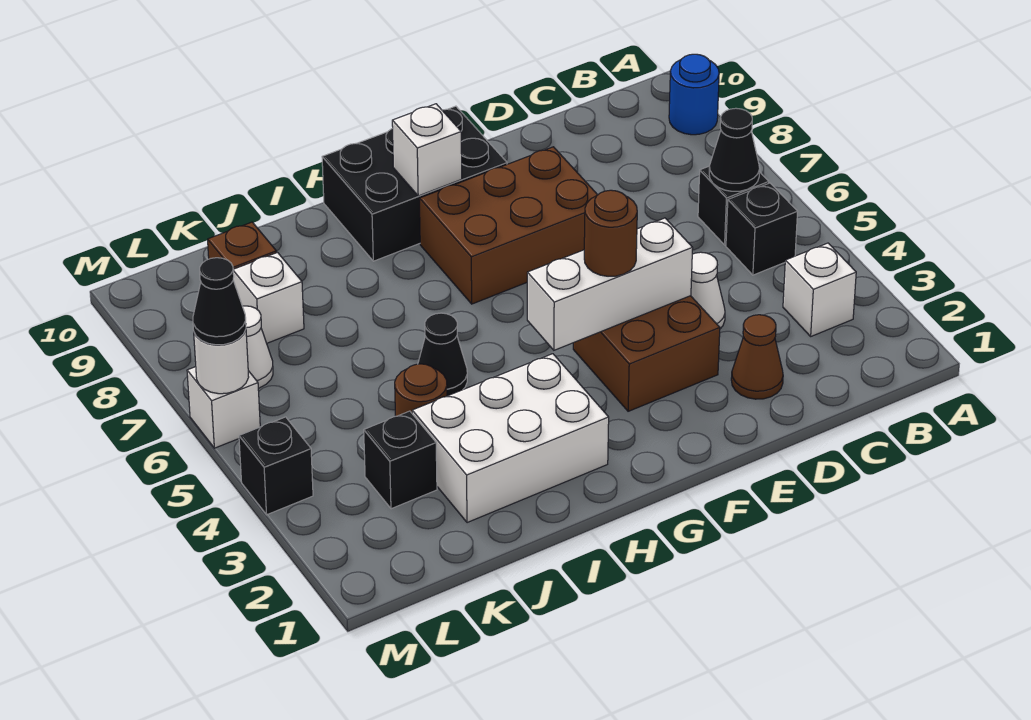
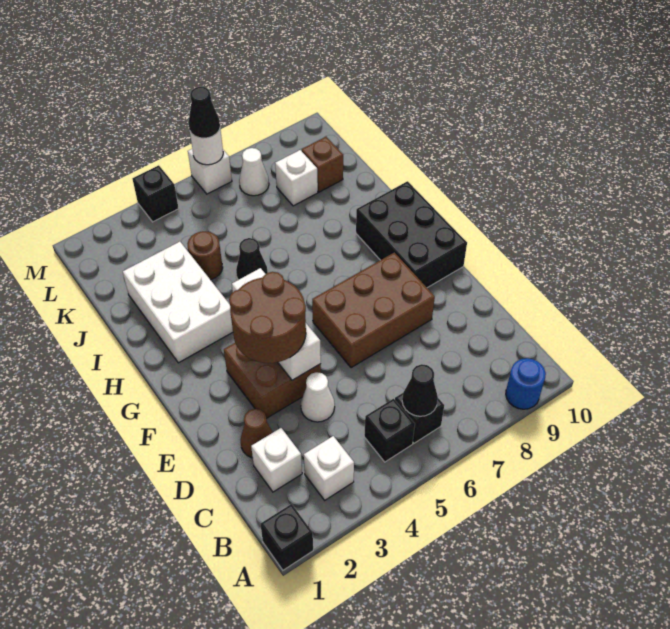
brown 2x3 brick [419,147,597,304] -> brown 2x3 brick turned to [312,252,435,368]
brown 1x1 round brick [584,190,637,276] -> brown 2x2 round brick [229,272,306,363]
white 1x1 brick [392,104,462,196] -> white 1x1 brick moved to [251,428,302,492]
black 1x1 brick [364,411,437,509] -> black 1x1 brick moved to [261,504,313,570]

